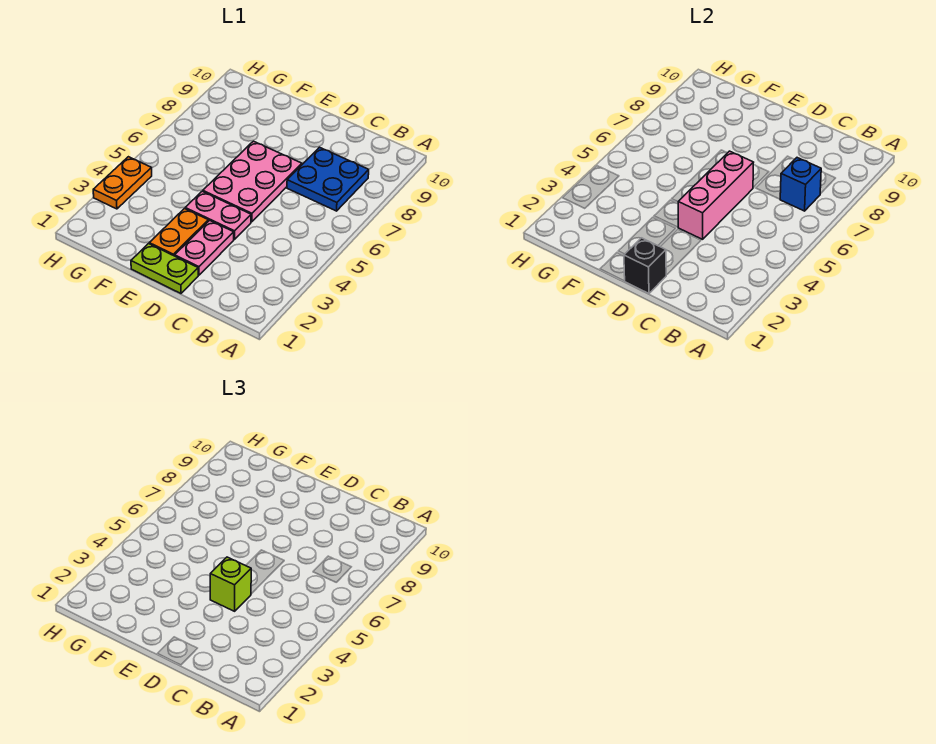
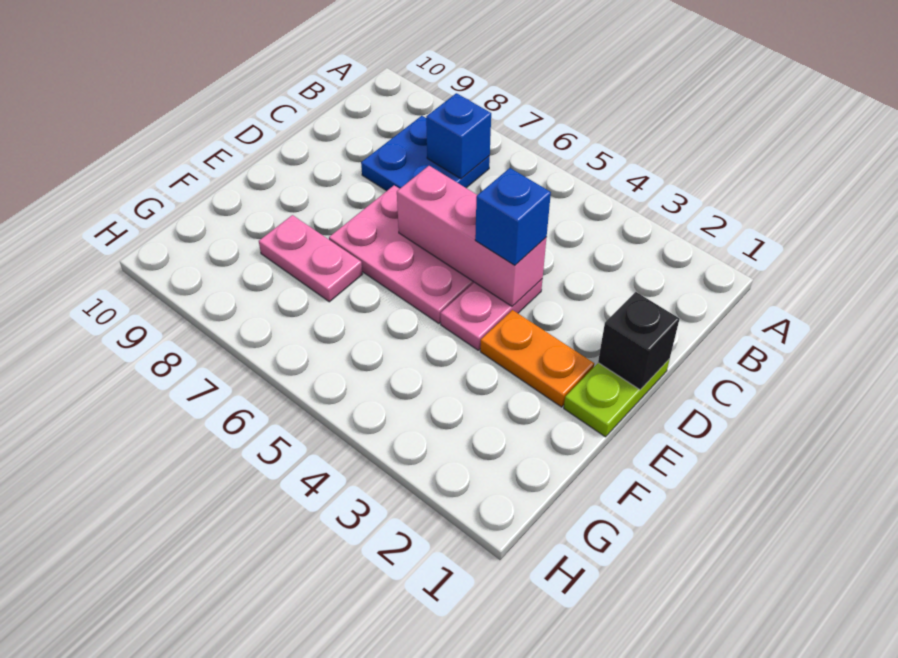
pink 1x2 plate [175,220,234,275] -> pink 1x2 plate moved to [259,215,362,302]
lime 1x1 brick [210,557,251,611] -> blue 1x1 brick [475,168,551,265]
orange 1x2 plate [93,157,152,209] -> none

